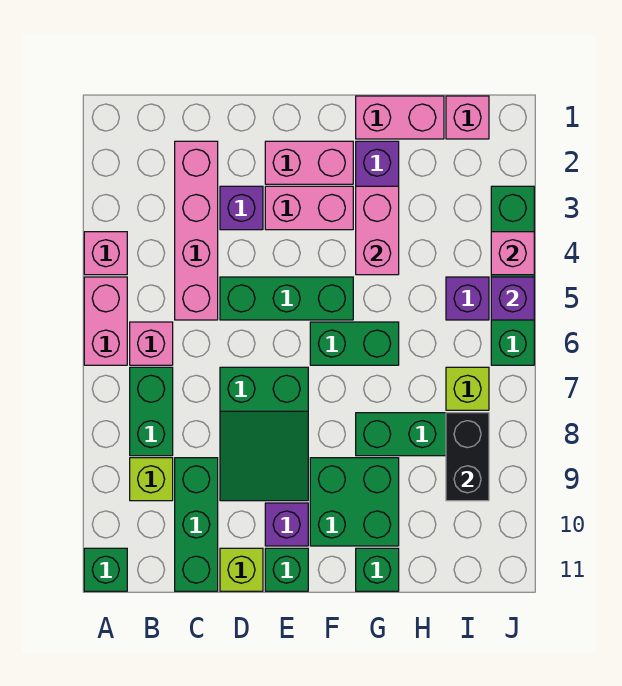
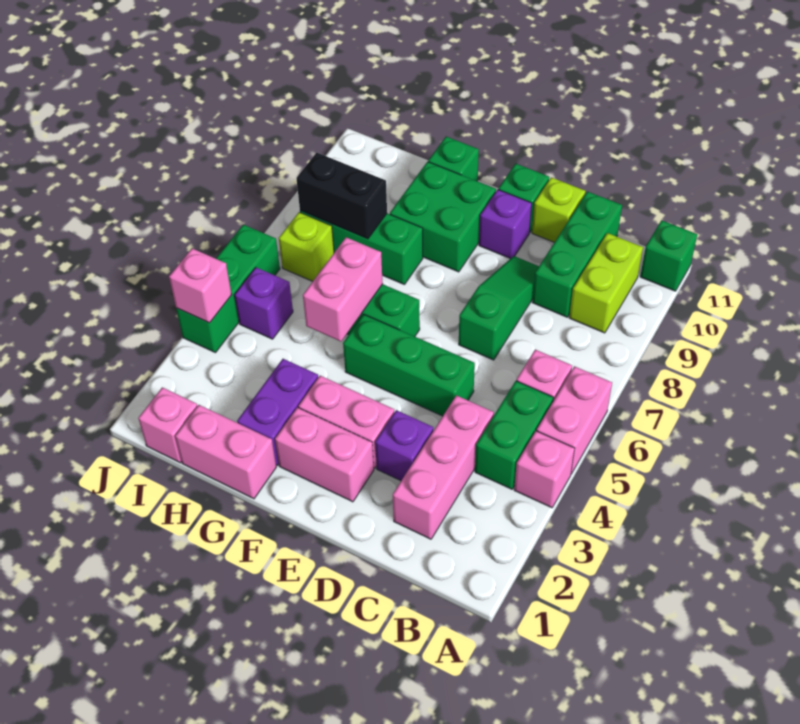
green 1x2 brick [130,367,173,456] -> green 1x2 brick moved to [475,381,553,489]
lime 1x1 brick [130,458,173,501] -> lime 1x2 brick [569,233,643,333]
pink 1x4 brick [175,141,218,320] -> pink 1x3 brick [393,395,494,539]
green 2x3 slope [220,367,308,501] -> green 1x3 slope [459,256,539,360]
pink 1x2 brick [356,186,399,275] -> pink 1x2 brick moved to [303,237,383,341]
black 1x2 brick [446,413,489,501] -> black 1x2 brick turned to [296,153,387,239]
green 1x4 brick [491,186,534,365] -> green 1x3 brick [176,225,280,353]
purple 1x1 brick [491,277,534,320] -> none

